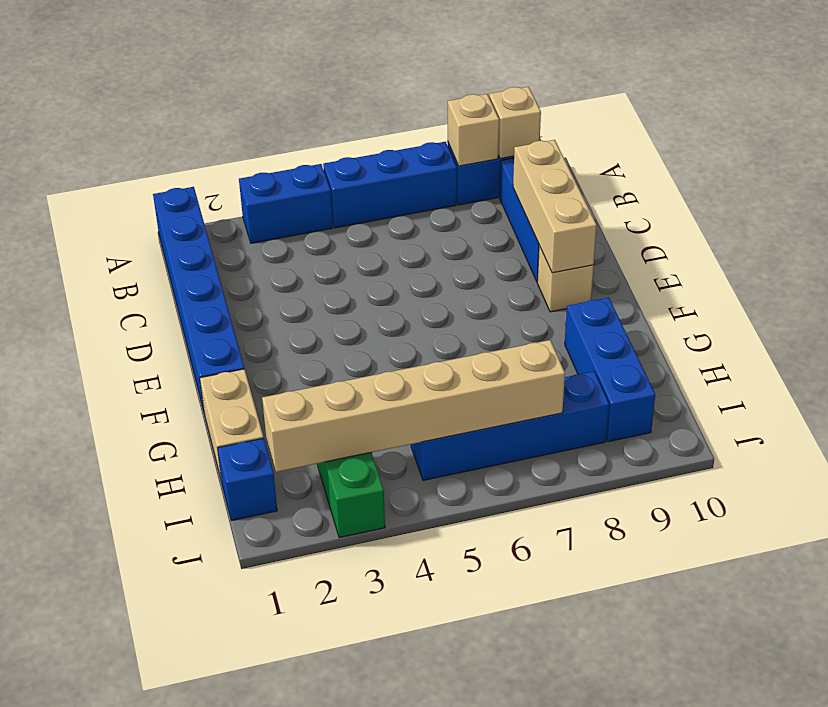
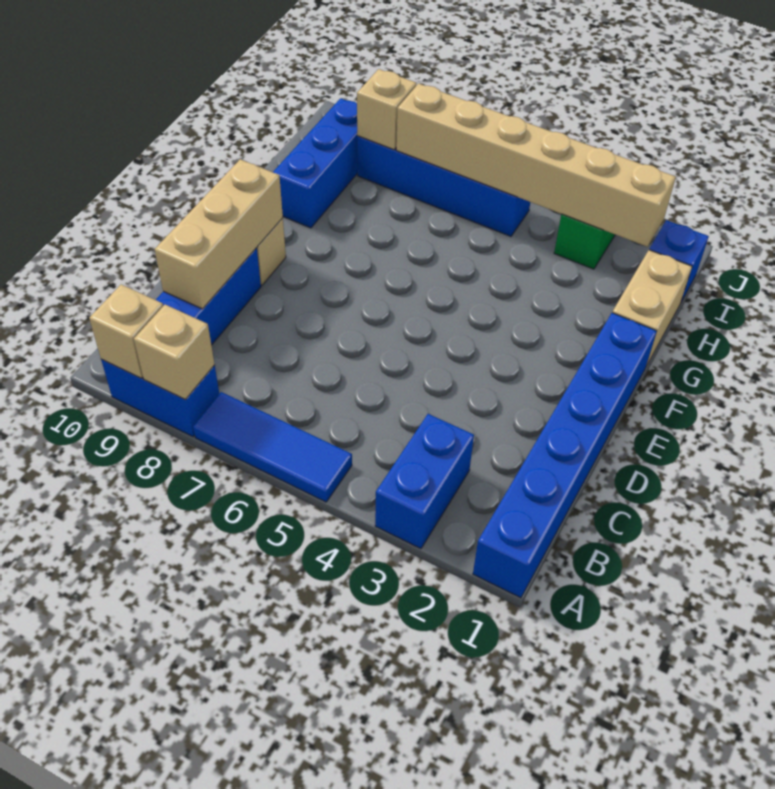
blue 1x2 brick [239,164,333,243] -> blue 1x2 brick turned to [375,414,474,549]
blue 1x3 brick [323,142,457,228] -> blue 1x3 tile [193,392,352,502]
none -> tan 1x1 brick [357,69,417,150]

